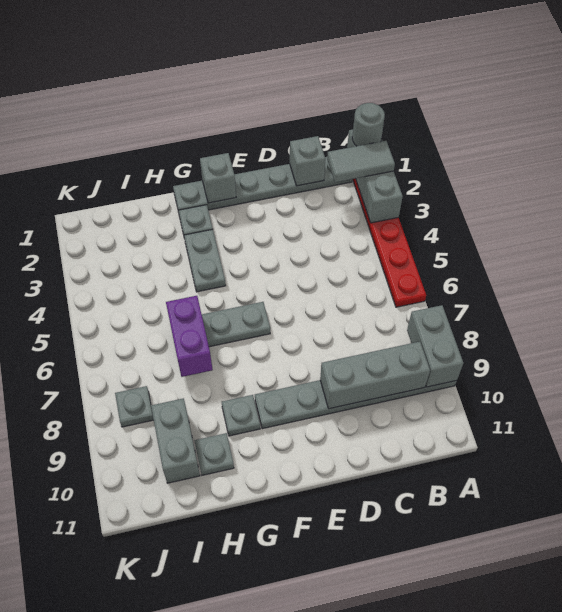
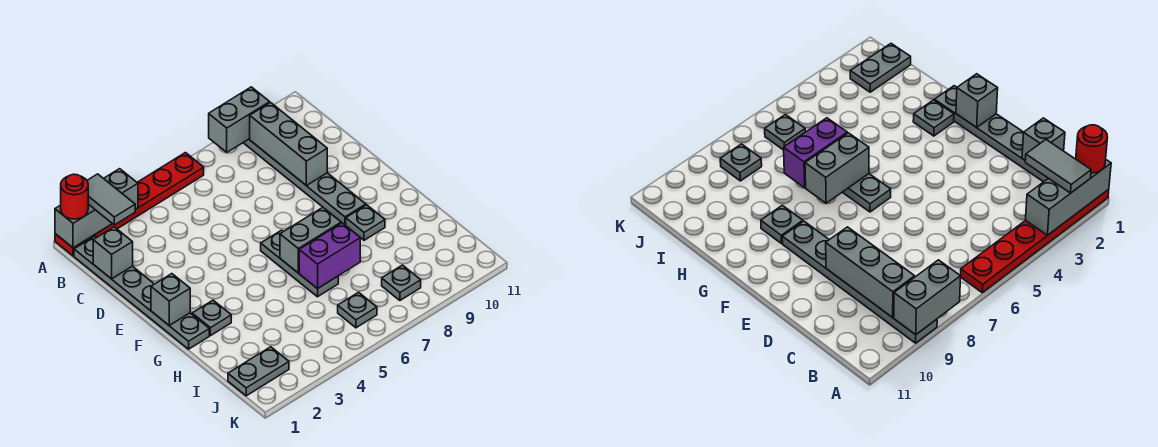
grey 1x1 round brick [352,103,385,146] -> red 1x1 round brick [61,174,88,219]
grey 1x2 plate [184,229,226,292] -> grey 1x2 plate moved to [228,347,289,396]
grey 1x1 plate [194,433,234,475] -> grey 1x1 plate moved to [338,292,377,328]
grey 1x2 brick [151,398,200,483] -> grey 1x2 brick moved to [280,207,341,273]

